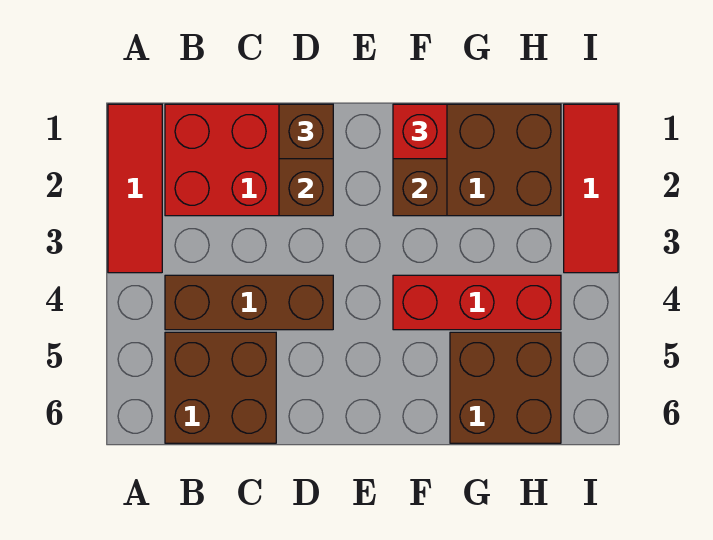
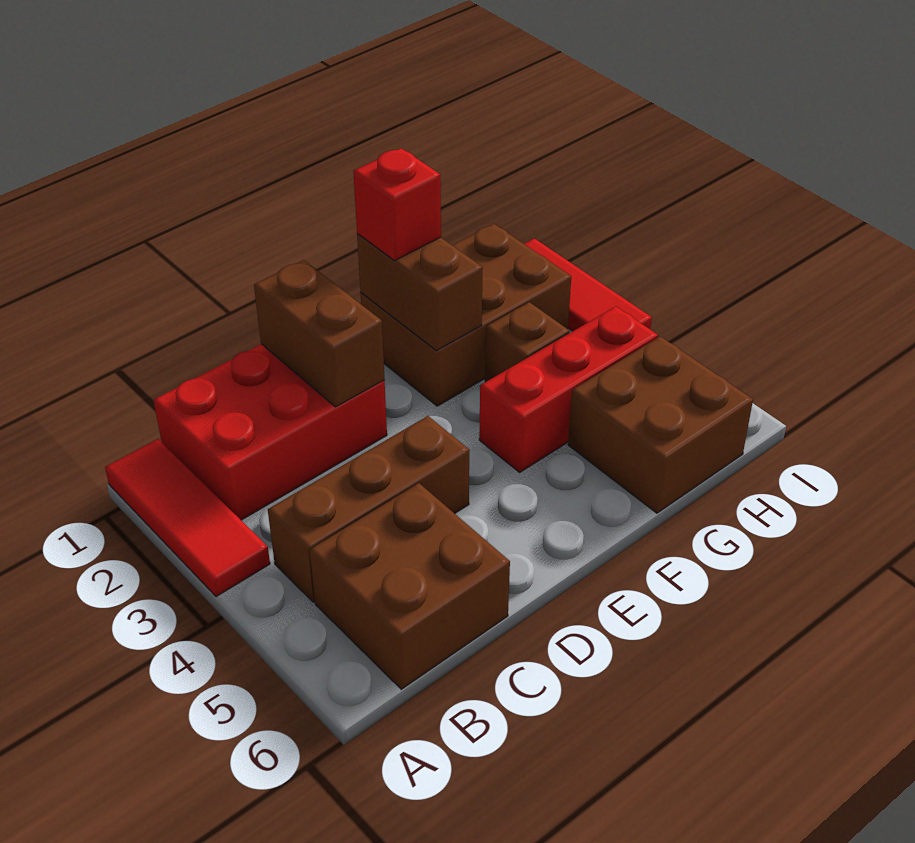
brown 1x1 brick [279,104,333,159] -> brown 1x1 brick moved to [485,302,570,382]

